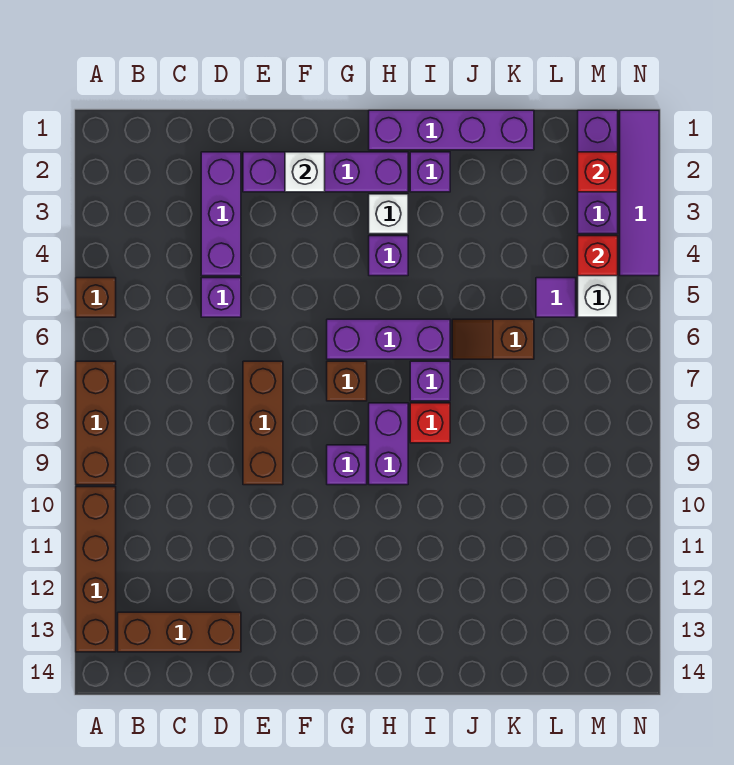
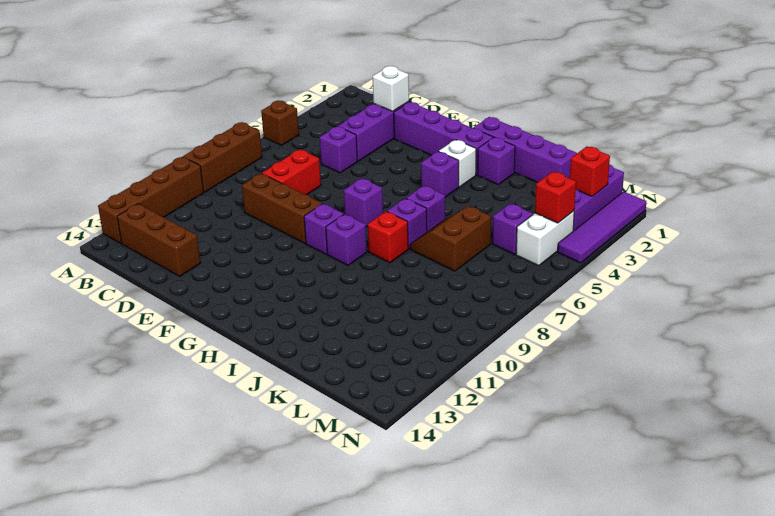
none -> red 1x2 brick [262,149,321,195]
brown 1x3 brick [243,361,283,485] -> brown 1x3 brick turned to [242,173,322,243]
white 1x1 brick [285,152,325,192] -> white 1x1 brick moved to [373,66,409,111]
purple 1x3 brick [327,319,450,359] -> purple 1x1 brick [406,186,445,232]
brown 1x1 brick [327,361,367,401] -> purple 1x1 brick [344,178,383,227]
purple 1x2 brick [369,403,408,485] -> purple 1x1 brick [326,214,367,265]
brown 1x2 slope [452,319,534,359] -> brown 2x2 slope [410,206,491,271]
purple 1x1 tile [536,278,576,317] -> purple 1x1 brick [493,203,533,254]

